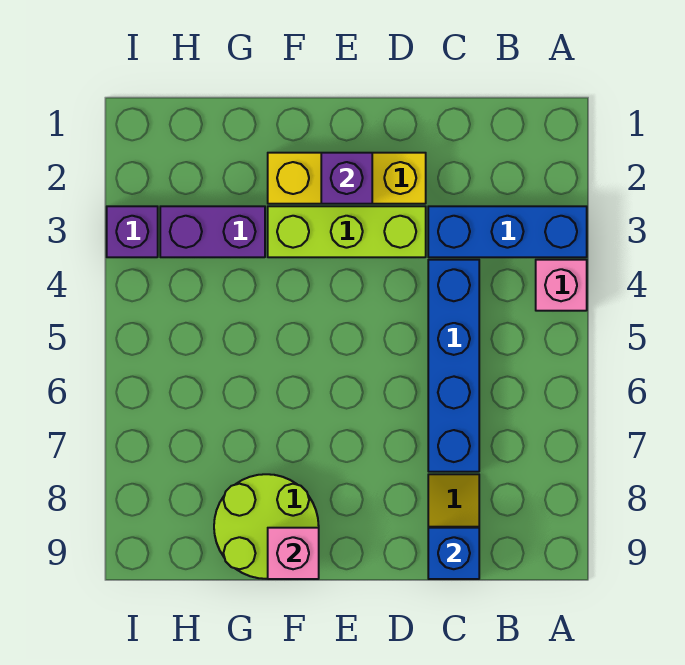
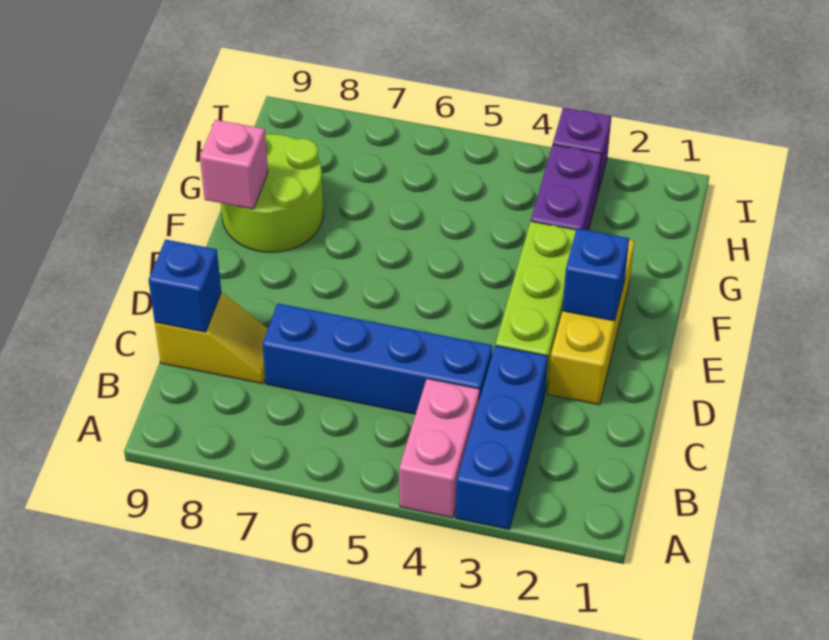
pink 1x1 brick [536,260,587,311] -> pink 1x2 brick [399,379,480,518]
purple 1x1 brick [321,153,372,204] -> blue 1x1 brick [562,228,629,321]

